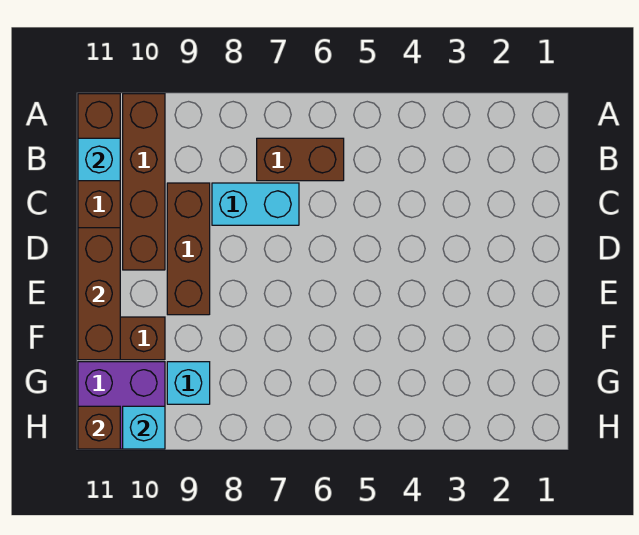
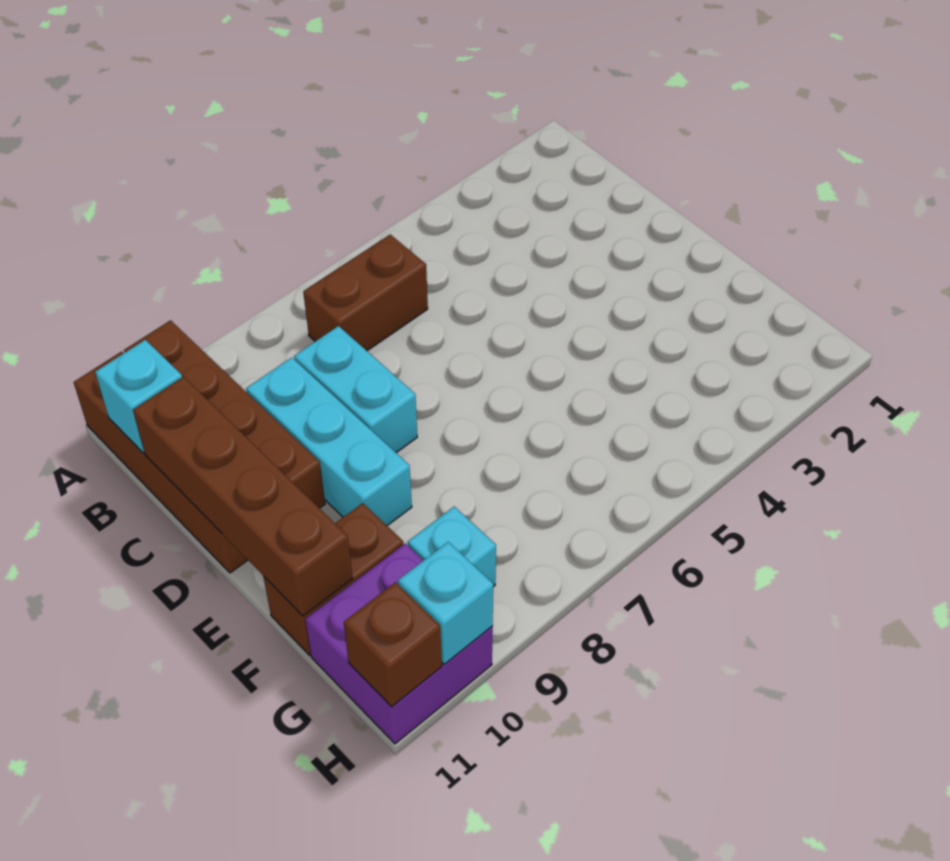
cyan 1x2 brick [212,183,299,225] -> cyan 1x2 brick turned to [294,326,417,453]
brown 1x3 brick [167,183,210,315] -> cyan 1x3 brick [246,358,412,525]
brown 1x3 brick [78,228,120,360] -> brown 1x4 brick [133,377,353,616]

